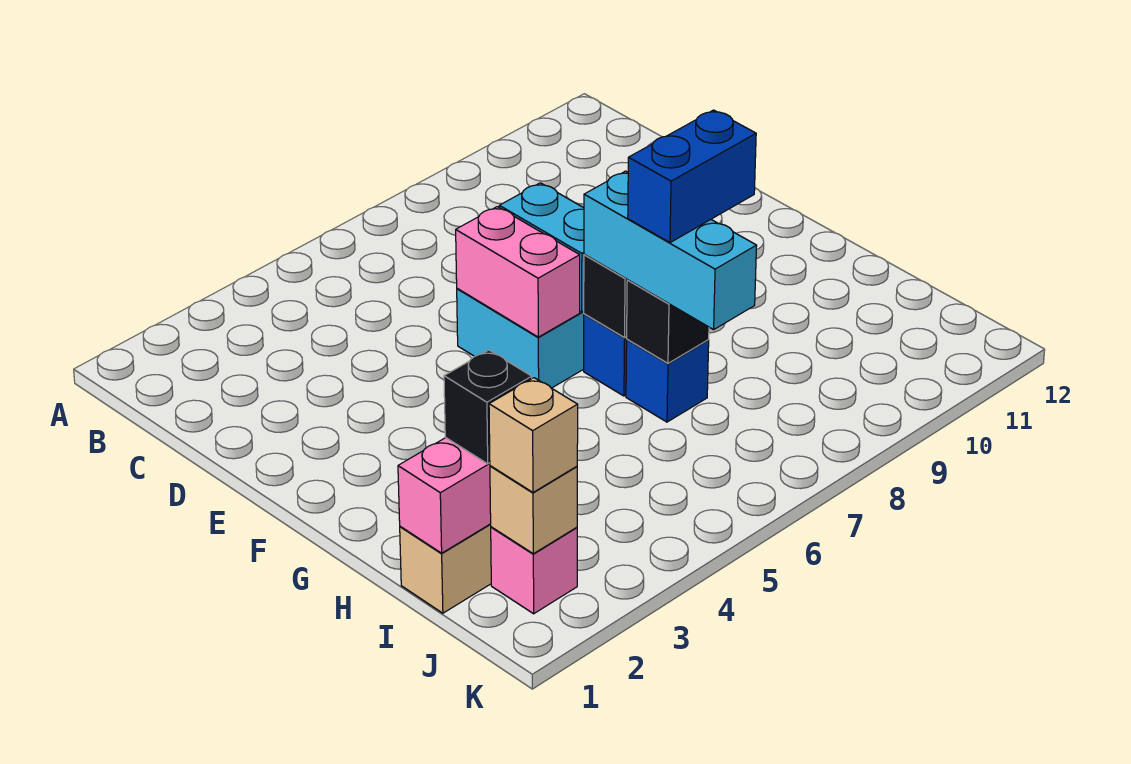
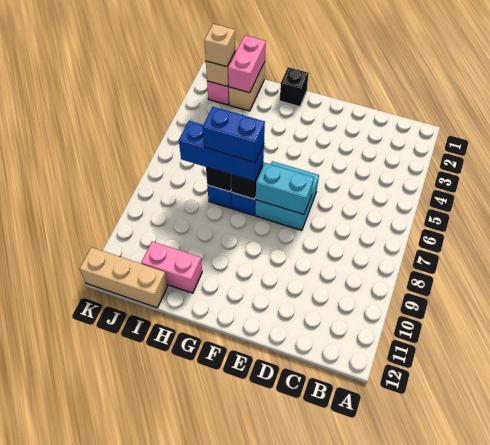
pink 1x2 brick [456,207,580,337] -> pink 1x2 brick moved to [141,241,202,293]
cyan 1x3 brick [584,171,757,330] -> blue 1x3 brick [179,121,264,182]
blue 1x2 brick [628,110,756,243] -> blue 1x2 brick turned to [203,107,265,162]
black 1x1 brick [444,350,532,464] -> black 1x1 brick moved to [280,67,309,107]
none -> tan 1x3 brick [80,247,168,308]

